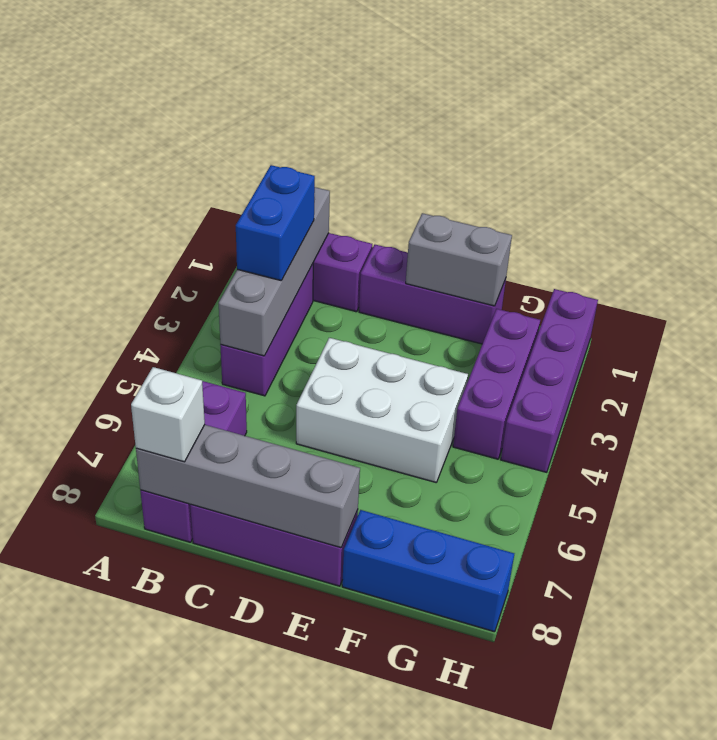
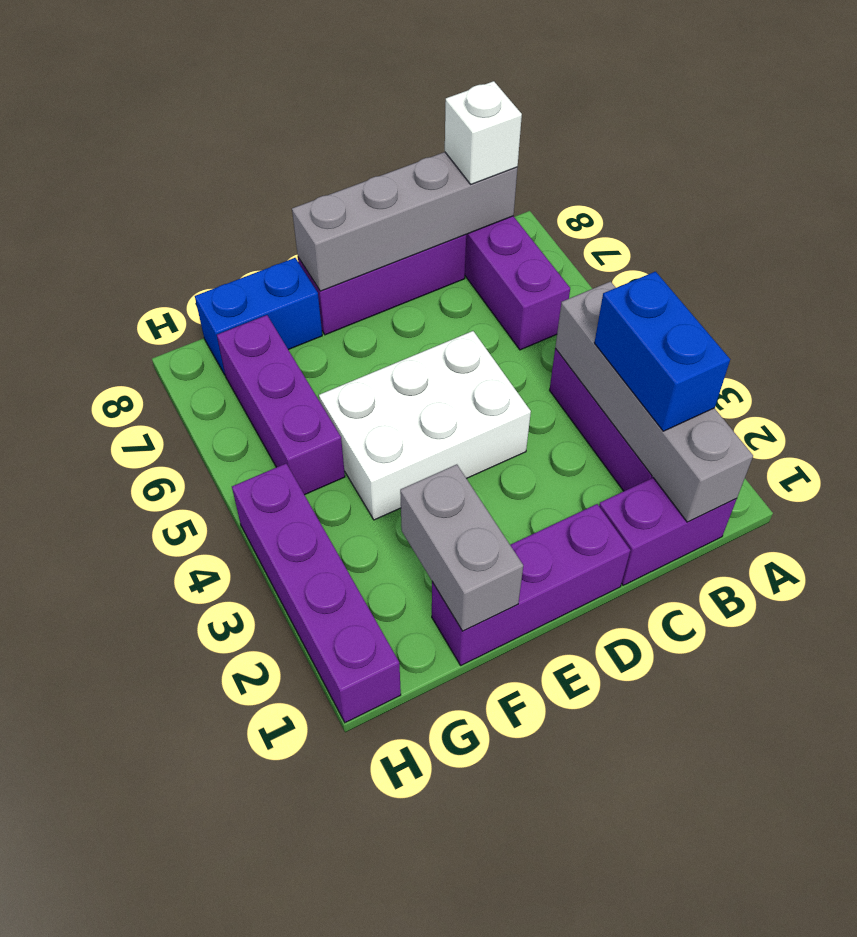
grey 1x2 brick [406,213,512,306] -> grey 1x2 brick turned to [400,464,523,631]
blue 1x3 brick [342,510,514,632] -> blue 1x2 brick [195,258,322,375]
purple 1x3 brick [453,309,540,459] -> purple 1x3 brick moved to [217,315,345,495]

